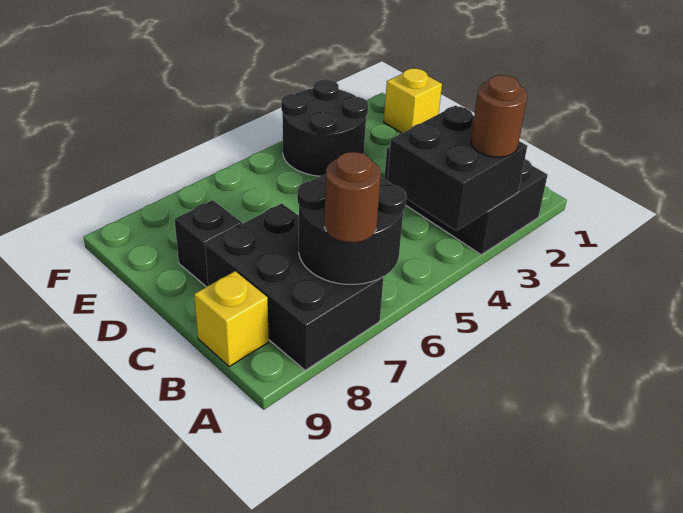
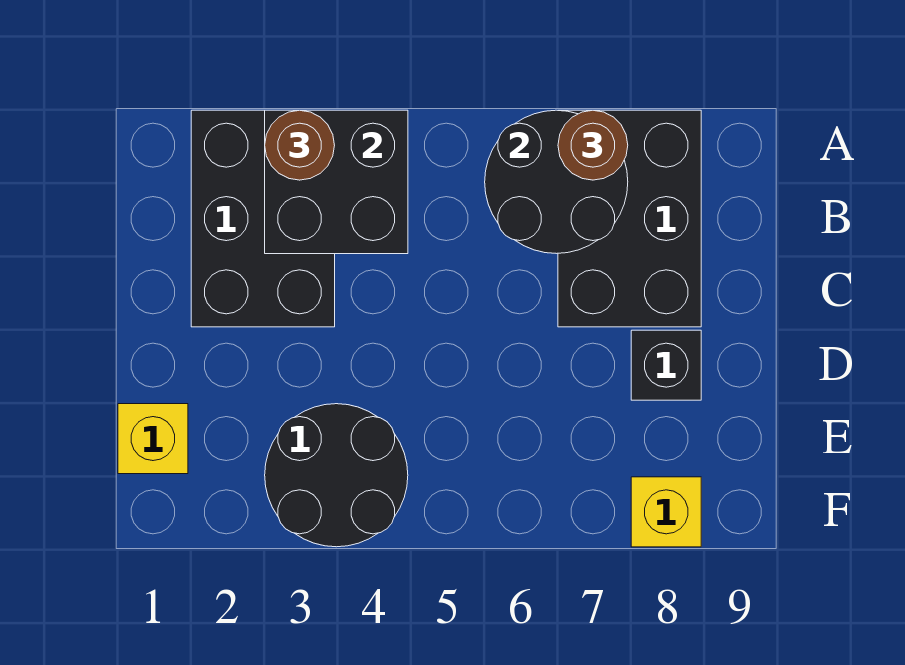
yellow 1x1 brick [194,271,269,367] -> yellow 1x1 brick moved to [631,477,701,547]

